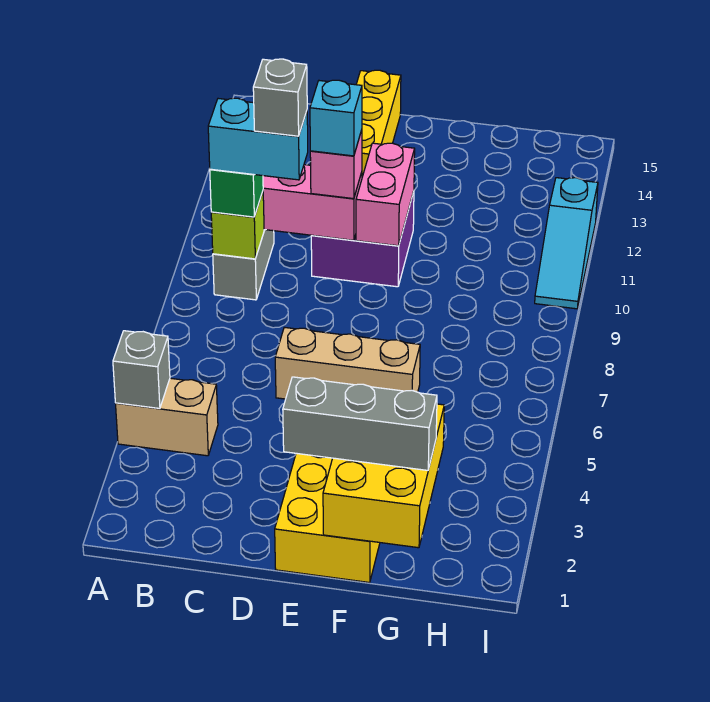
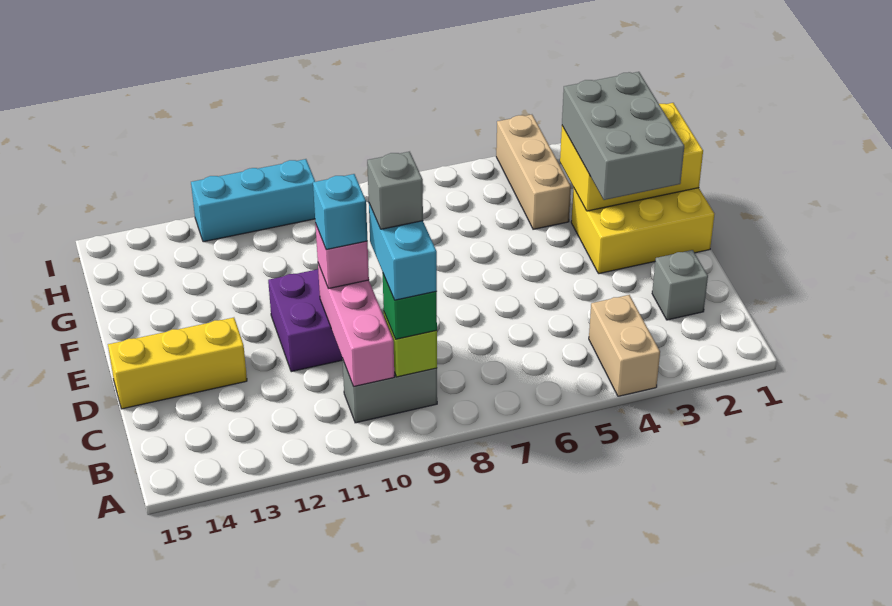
grey 1x1 brick [113,331,170,408] -> grey 1x1 brick moved to [652,250,708,320]
tan 1x3 brick [275,327,420,399] -> tan 1x3 brick moved to [496,115,571,229]
grey 1x3 brick [283,377,437,470] -> grey 2x3 brick [562,72,684,200]
pink 1x2 brick [356,143,415,246] -> none
cyan 1x3 slope [535,178,598,309] -> cyan 1x3 brick [191,159,315,242]

